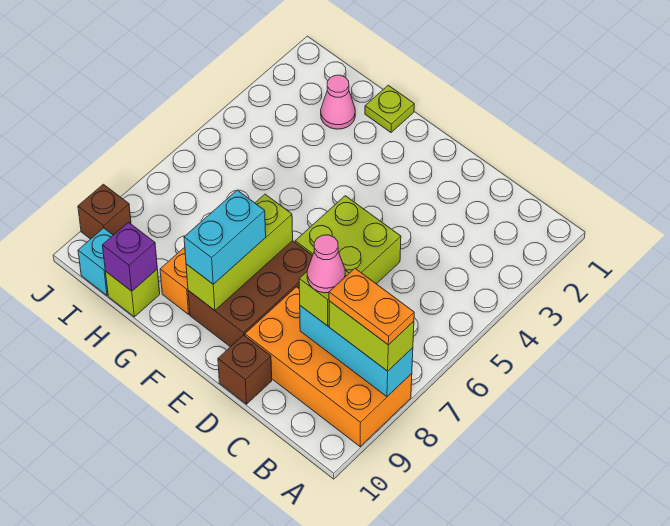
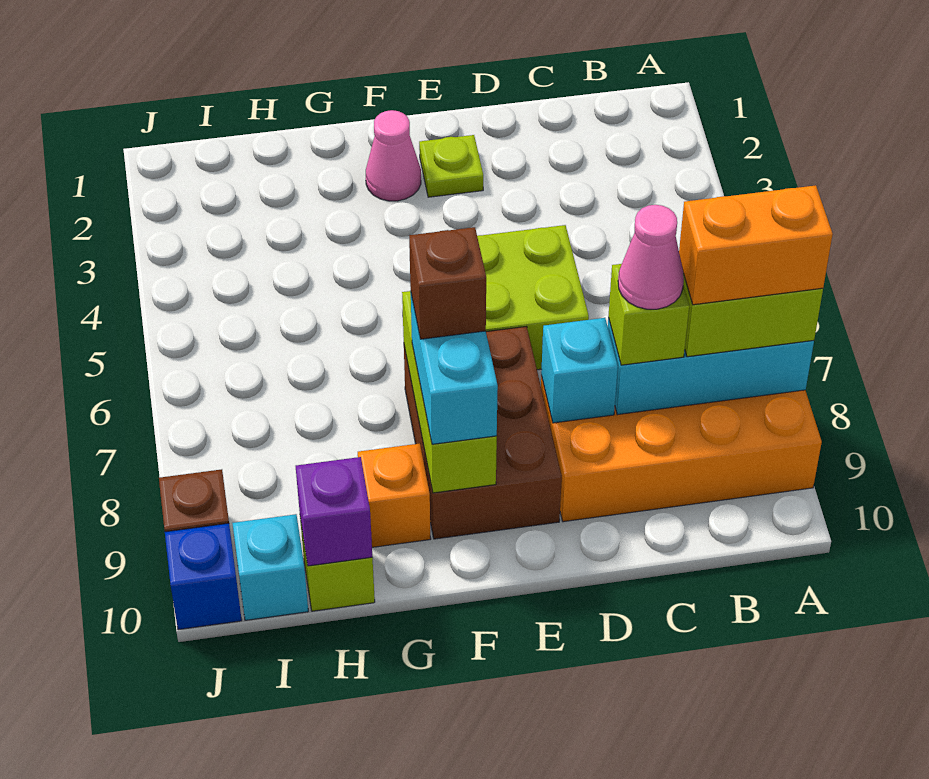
orange 1x2 plate [329,268,414,345] -> orange 1x2 brick [679,185,833,305]
none -> cyan 1x1 brick [541,318,618,423]
brown 1x1 brick [218,335,272,404] -> brown 1x1 brick moved to [409,227,486,339]
lime 1x1 plate [365,85,414,133] -> lime 1x1 plate moved to [419,135,483,197]
pink 1x1 cone [321,75,355,129] -> pink 1x1 cone moved to [366,110,421,201]
none -> blue 1x1 brick [165,523,242,630]

